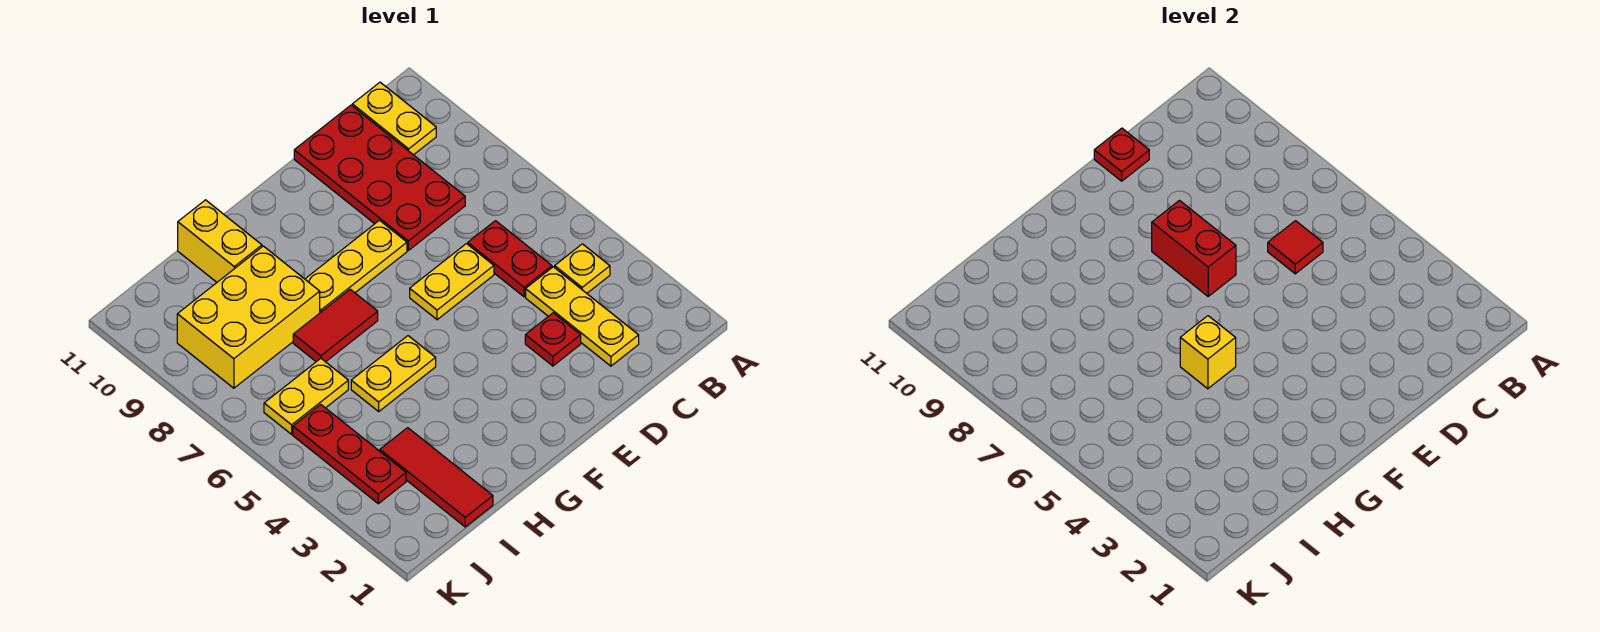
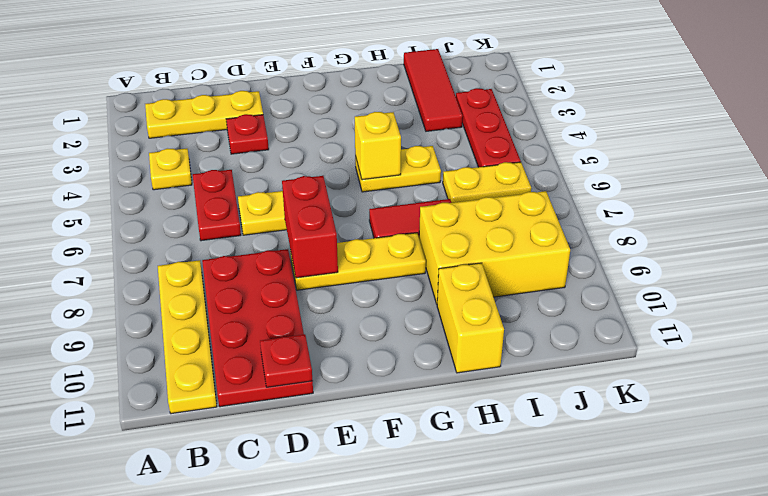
yellow 1x2 plate [352,82,436,155] -> yellow 1x4 plate [158,260,217,414]
yellow 1x3 plate [526,267,639,366] -> yellow 1x3 plate turned to [145,91,263,138]
red 1x1 tile [1268,221,1323,274] -> none

